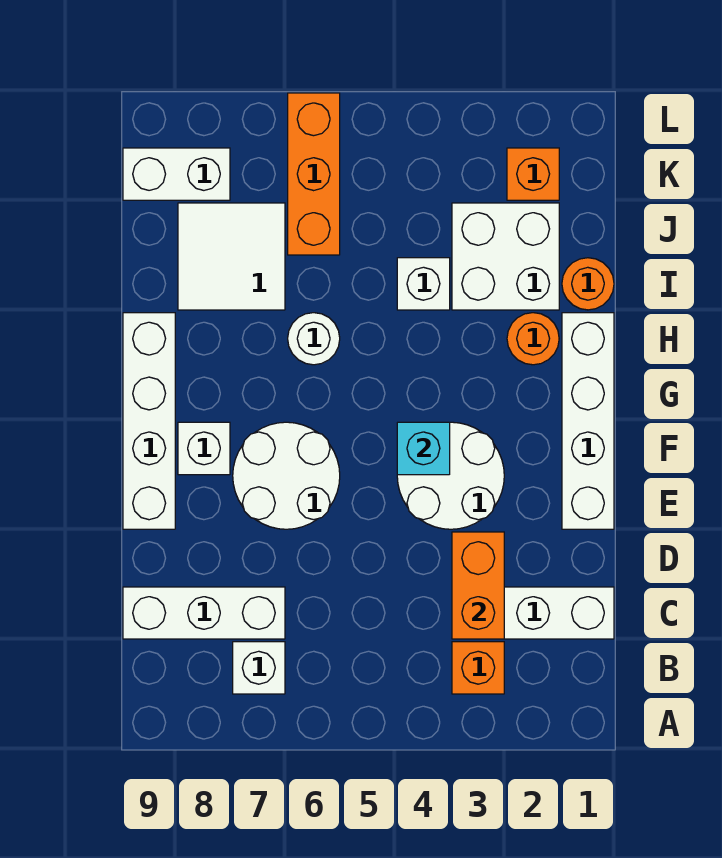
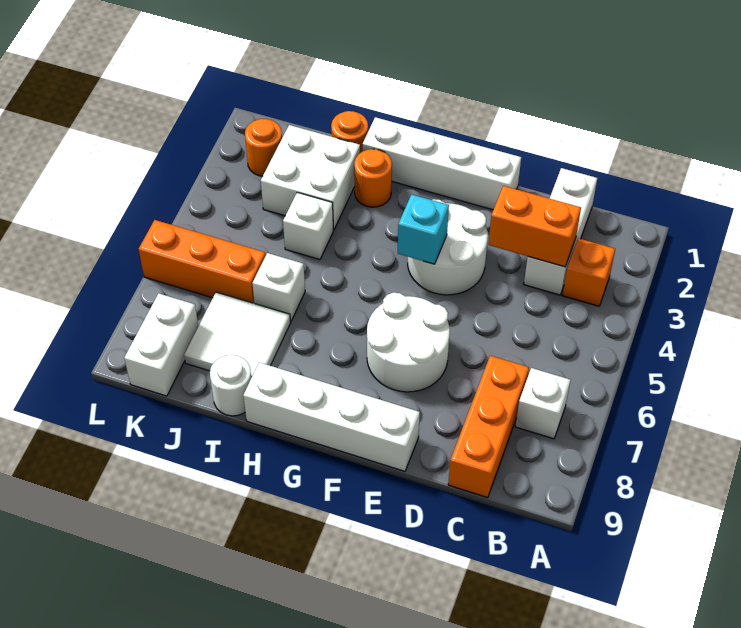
white 1x3 brick [123,587,285,639] -> orange 1x3 brick [448,356,529,498]
white 1x1 brick [178,422,230,475] -> white 1x1 brick moved to [252,253,305,321]
white 1x1 round brick [288,313,340,365] -> white 1x1 round brick moved to [210,355,251,416]
orange 1x1 brick [507,148,559,200] -> orange 1x1 round brick [245,119,282,176]

